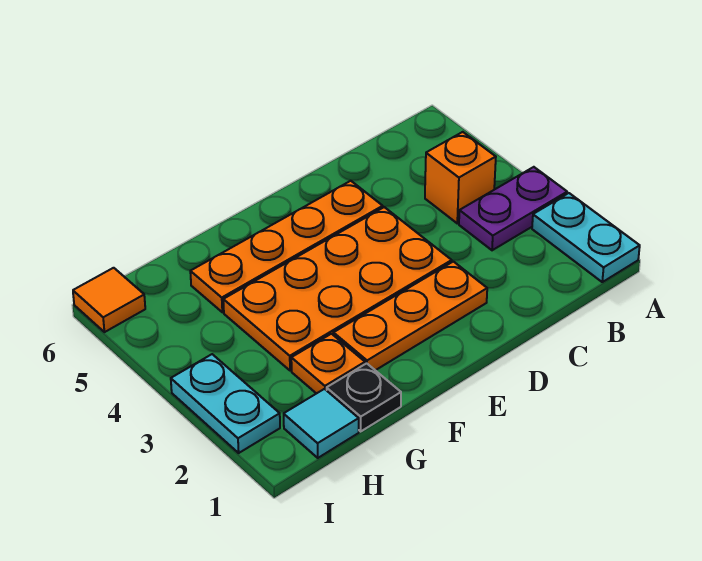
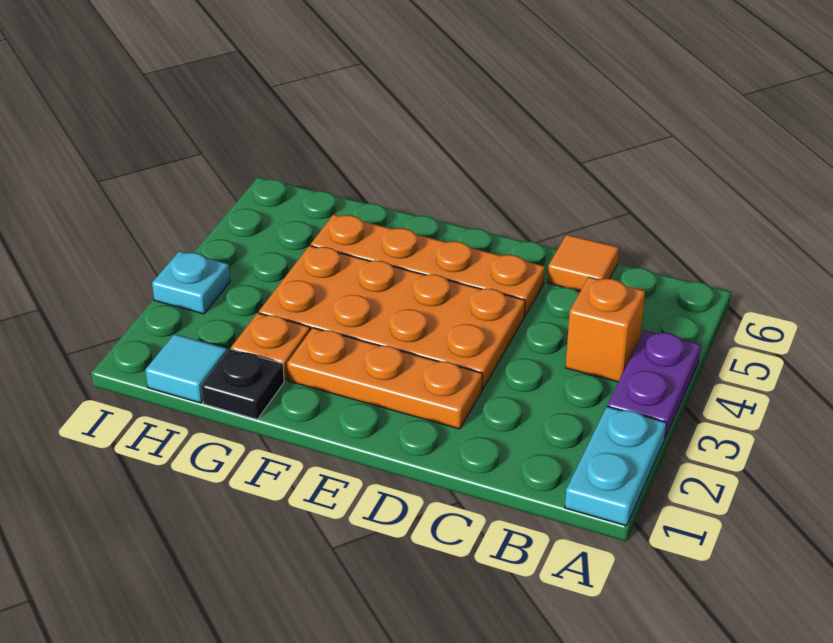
purple 1x2 plate [459,167,567,250] -> purple 1x2 plate turned to [607,330,701,439]
cyan 1x2 plate [171,354,280,453] -> cyan 1x1 plate [152,251,230,314]
orange 1x1 tile [73,268,145,332] -> orange 1x1 tile moved to [547,235,619,291]

